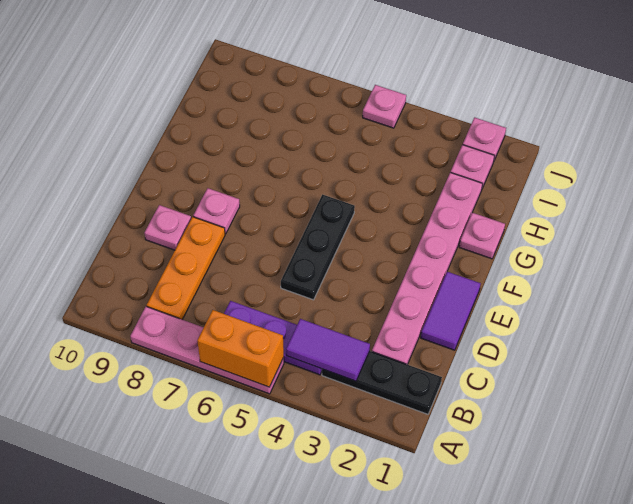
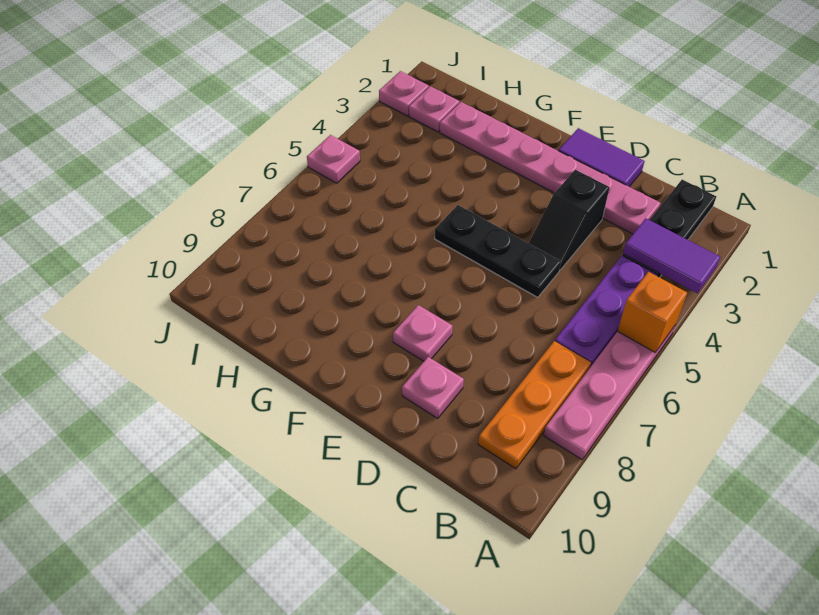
orange 1x2 brick [197,310,284,387] -> orange 1x1 brick [618,272,687,352]
purple 1x2 tile [286,319,370,381] -> purple 1x2 tile turned to [623,219,720,293]
orange 1x3 plate [147,217,225,319] -> orange 1x3 plate turned to [478,341,591,469]
none -> black 1x2 slope [529,170,610,270]
pink 1x1 plate [459,213,505,259] -> none

